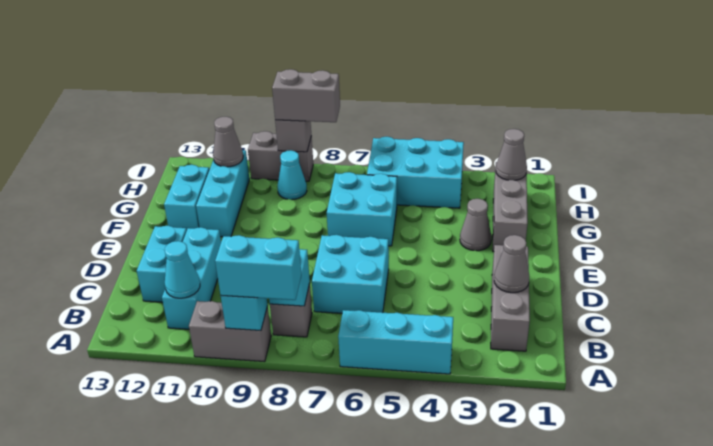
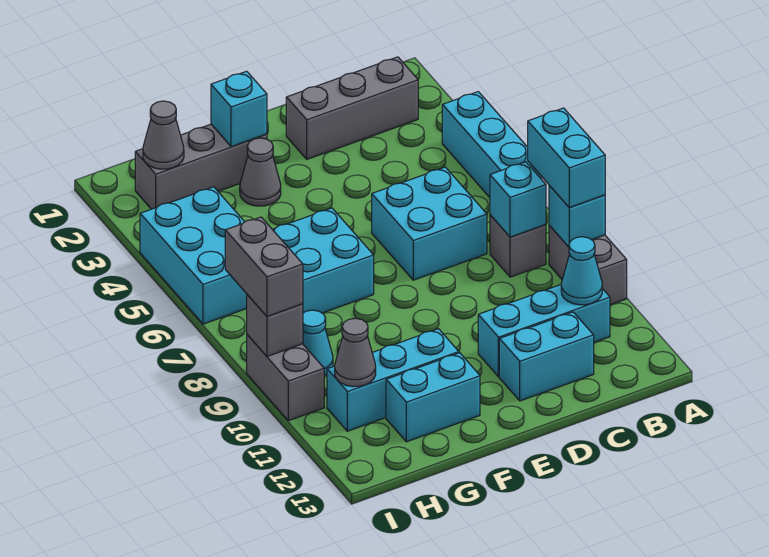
grey 1x1 cone [494,235,529,293] -> none
none -> cyan 1x1 brick [211,71,267,147]

